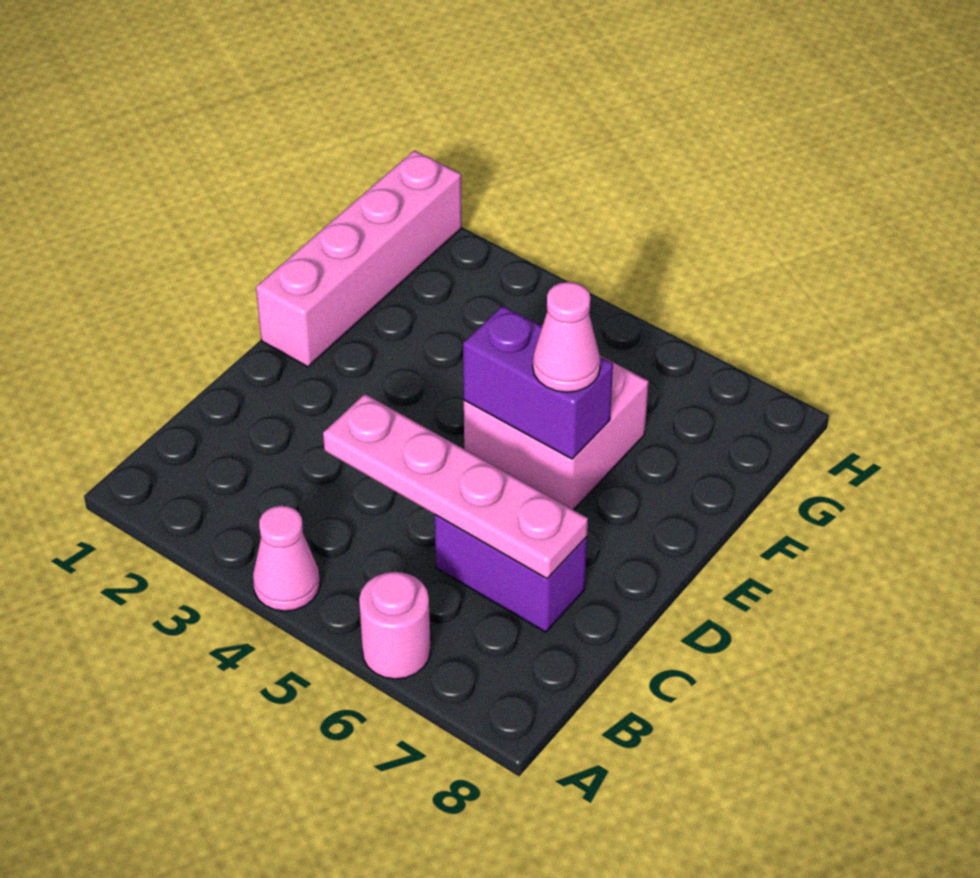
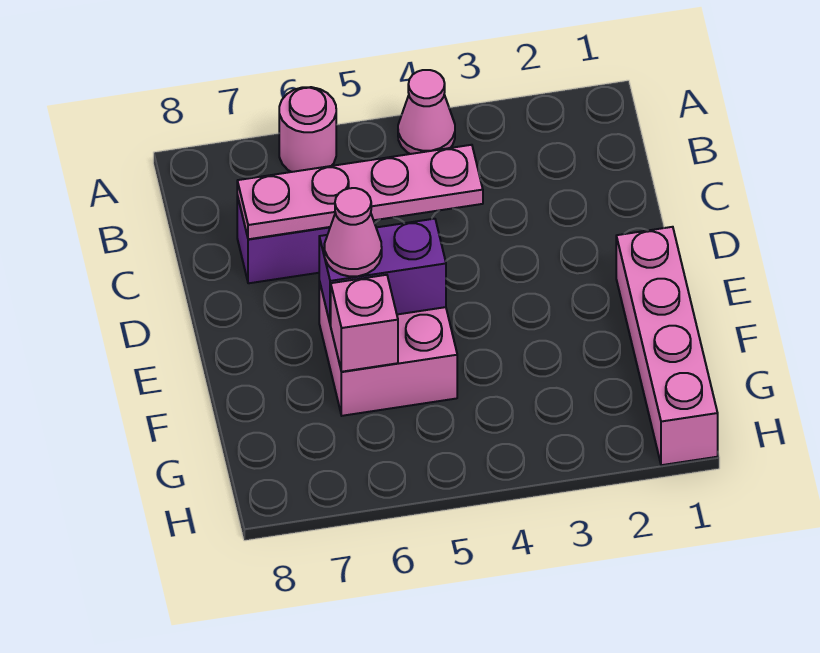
none -> pink 1x1 brick [331,275,398,372]

